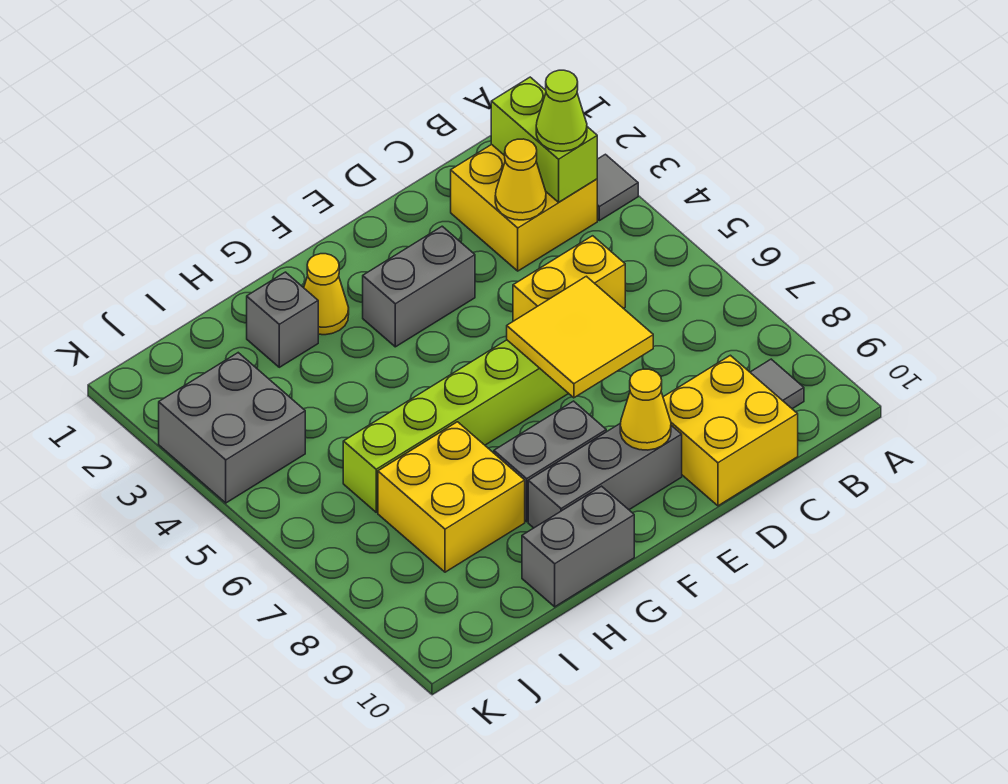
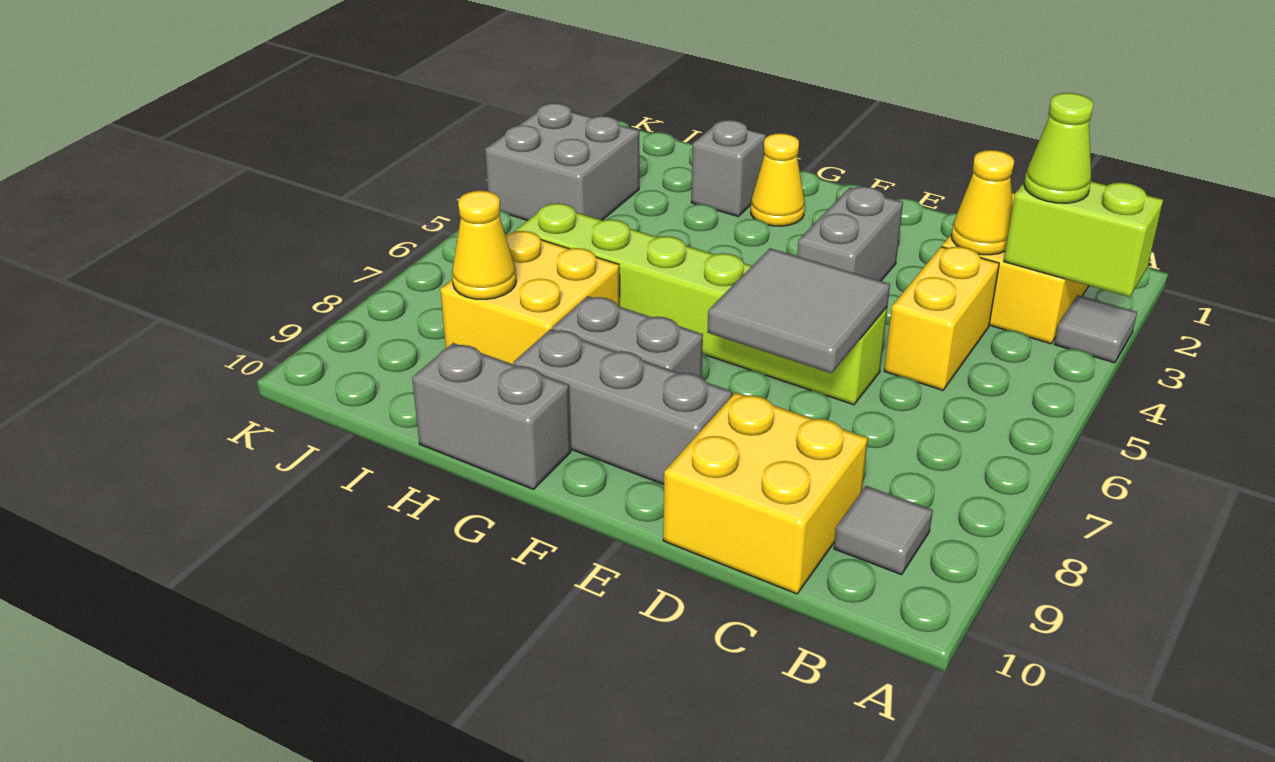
lime 1x2 brick [491,77,597,202] -> lime 1x2 brick turned to [1004,181,1163,297]
yellow 1x2 brick [513,236,625,321] -> yellow 1x2 brick turned to [884,247,999,390]
yellow 2x2 tile [507,276,653,398] -> grey 2x2 tile [707,248,890,373]
grey 1x2 brick [363,226,475,347] -> grey 1x2 brick turned to [797,187,903,281]
yellow 1x1 cone [620,369,671,450] -> yellow 1x1 cone moved to [452,191,516,299]

